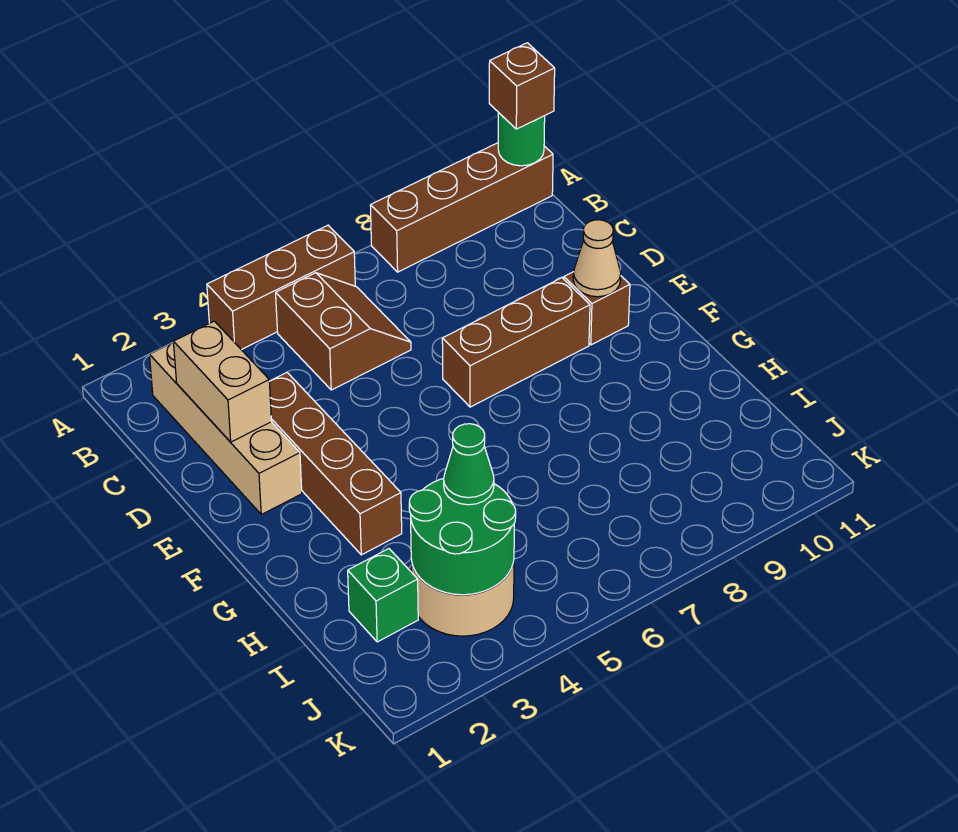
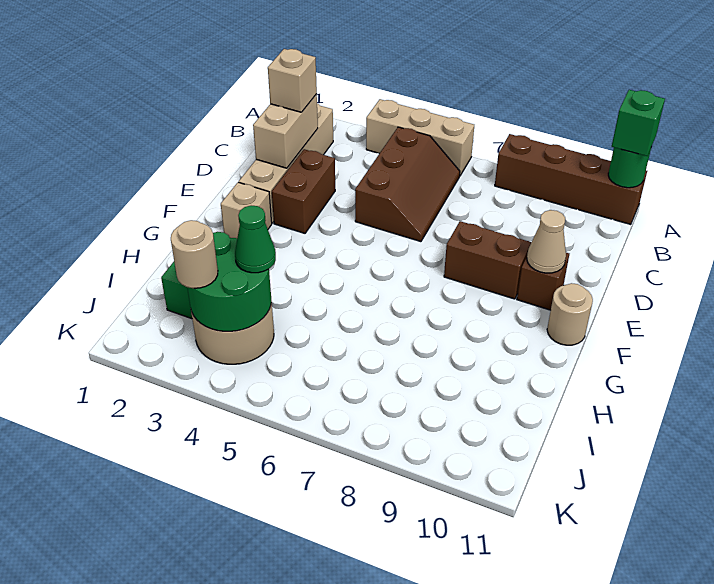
brown 1x3 brick [207,225,355,350] -> tan 1x3 brick [366,99,474,176]
brown 1x1 brick [489,43,555,129] -> green 1x1 brick [612,90,665,156]
brown 2x2 slope [276,273,411,390] -> brown 2x3 slope [355,127,460,242]
none -> tan 1x1 brick [268,49,317,112]
brown 1x4 brick [269,372,402,555] -> brown 1x2 brick [272,149,335,233]
brown 1x3 brick [442,278,590,407] -> brown 1x2 brick [444,221,531,299]
none -> tan 1x1 brick [221,182,272,238]
none -> tan 1x1 round brick [547,283,593,345]
none -> tan 1x1 round brick [171,220,218,288]

